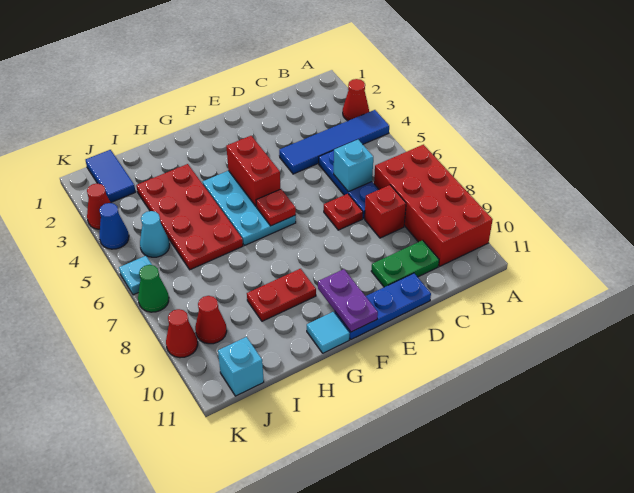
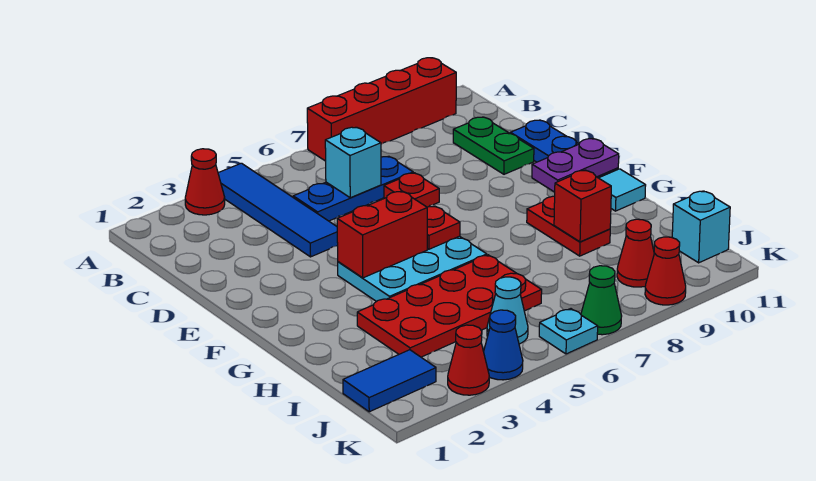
red 2x4 brick [374,145,493,266] -> red 1x4 brick [307,58,456,161]
red 1x1 brick [365,185,406,238] -> red 1x1 brick moved to [554,170,611,242]

